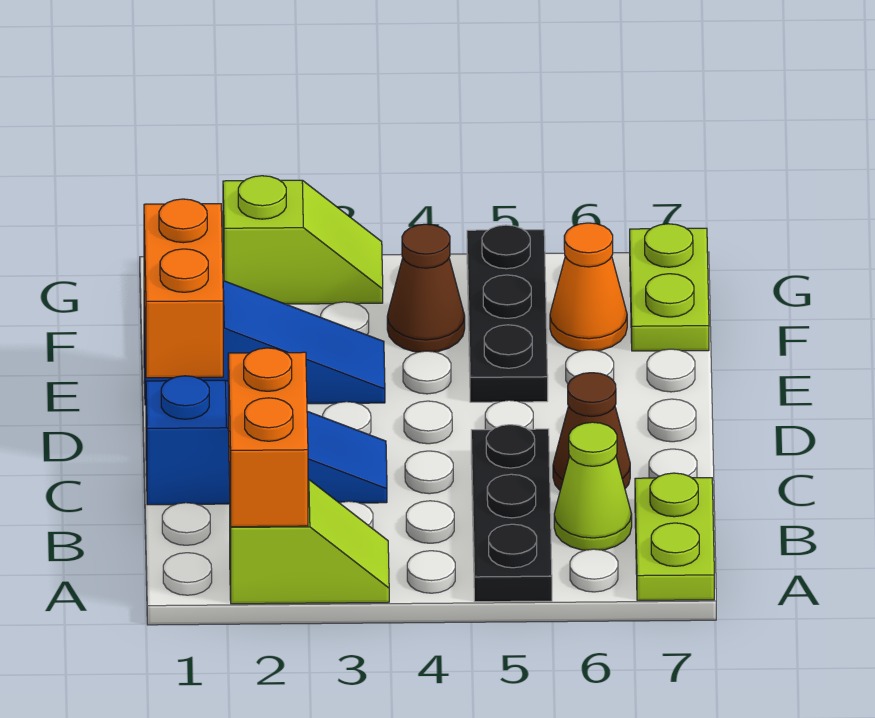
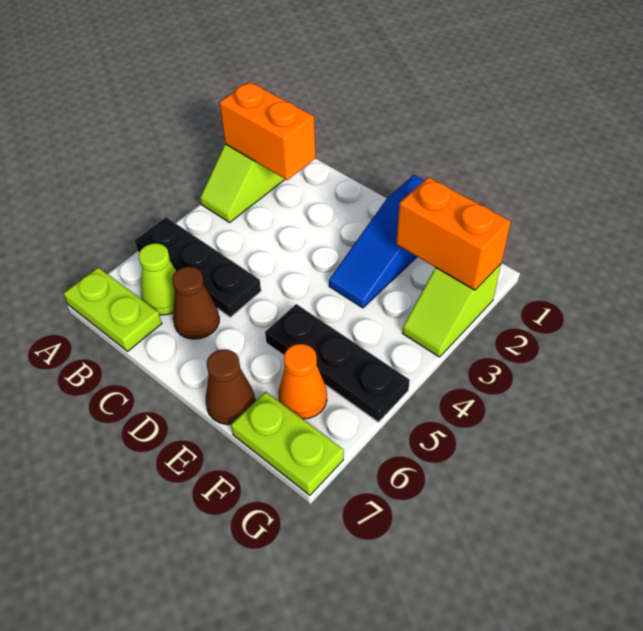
blue 1x3 slope [146,376,387,505] -> none
orange 1x2 brick [144,199,223,378] -> orange 1x2 brick moved to [396,177,511,290]
brown 1x1 cone [387,224,465,352] -> brown 1x1 cone moved to [206,349,255,425]

